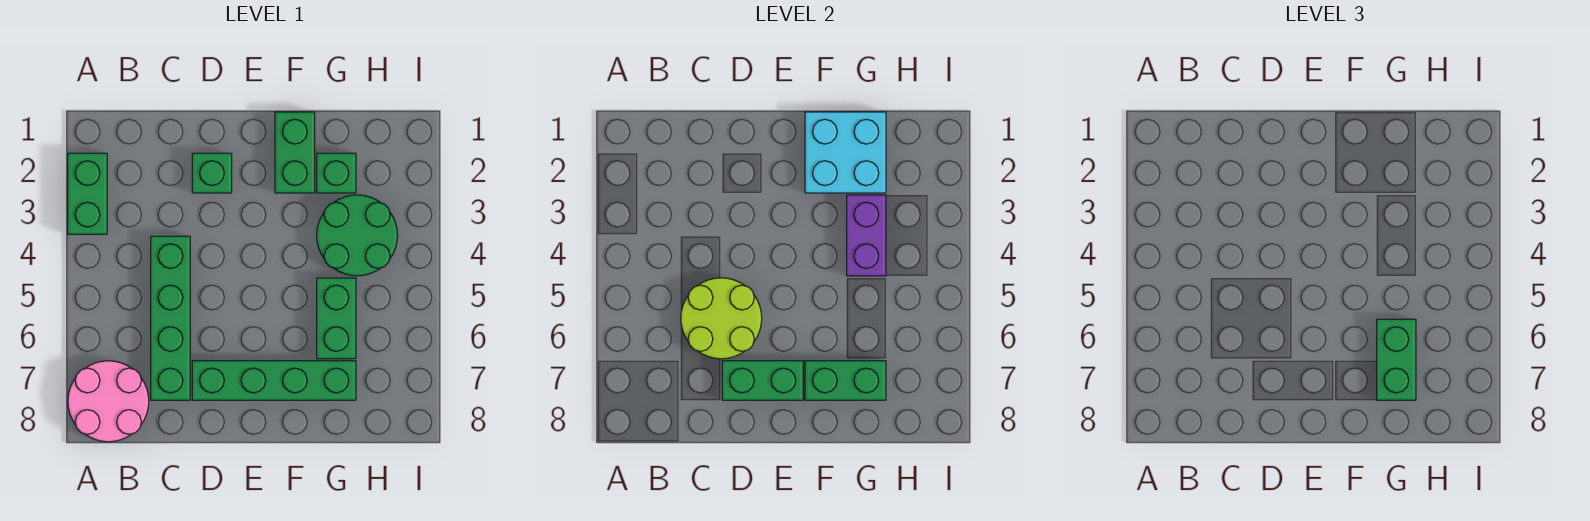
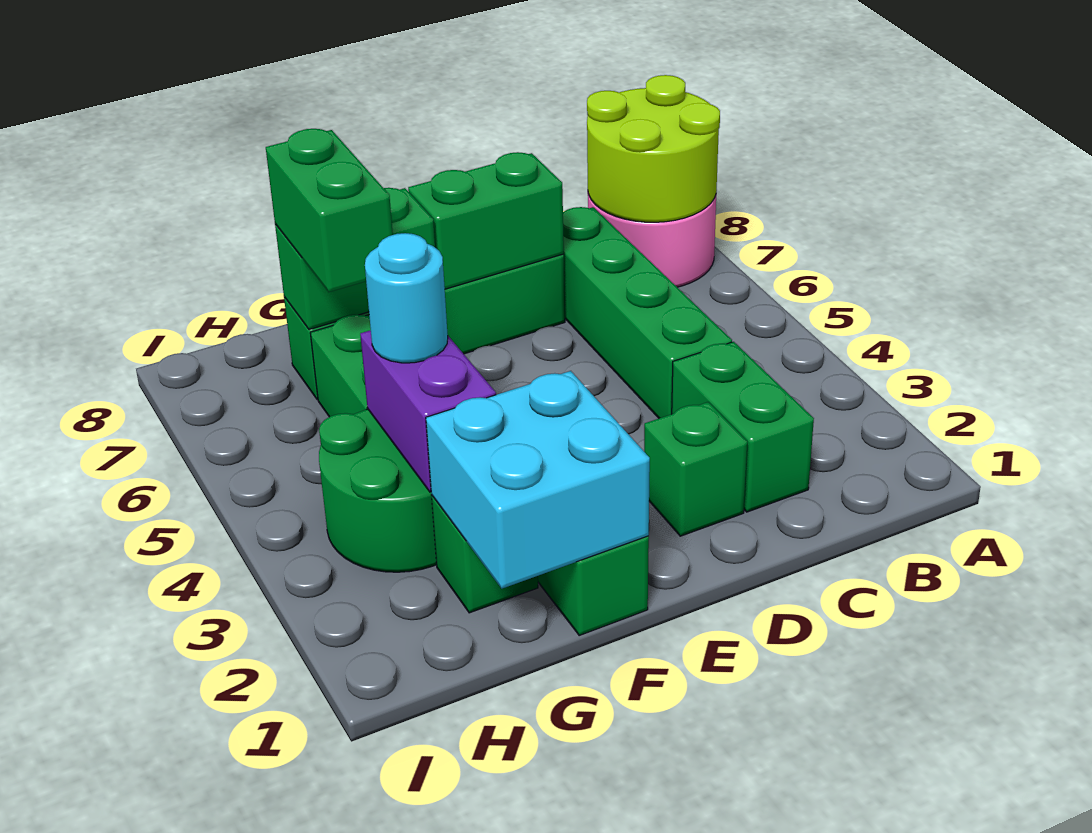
green 1x2 brick [68,153,107,234] -> green 1x2 brick moved to [672,342,814,512]
lime 2x2 round brick [681,278,762,359] -> lime 2x2 round brick moved to [587,75,720,222]
none -> cyan 1x1 round brick [365,233,448,363]

